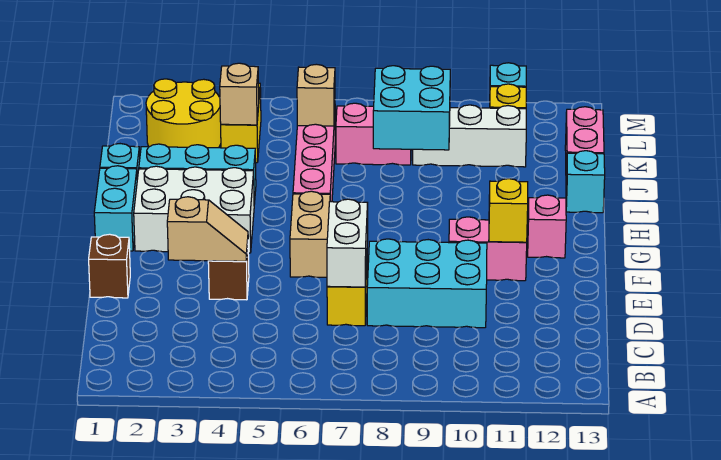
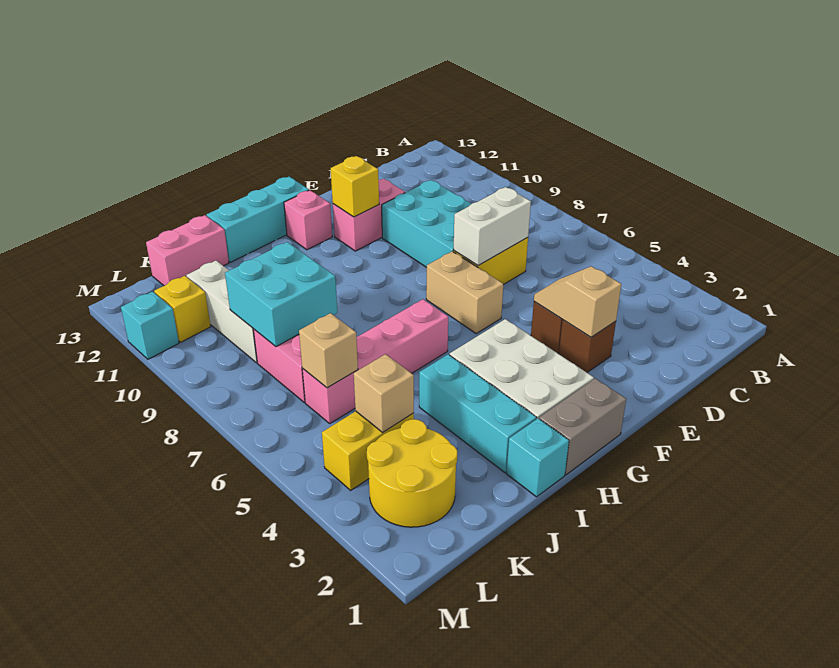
brown 1x1 brick [89,234,130,298] -> brown 1x1 brick moved to [559,320,616,372]
tan 1x2 brick [290,191,330,277] -> tan 1x2 brick turned to [426,251,503,333]
pink 1x2 brick [449,217,527,281] -> pink 1x2 brick turned to [333,179,405,251]
cyan 1x2 brick [94,166,137,251] -> grey 1x2 brick [539,378,626,475]
cyan 1x1 brick [566,151,605,213] -> cyan 1x3 brick [207,177,309,262]

